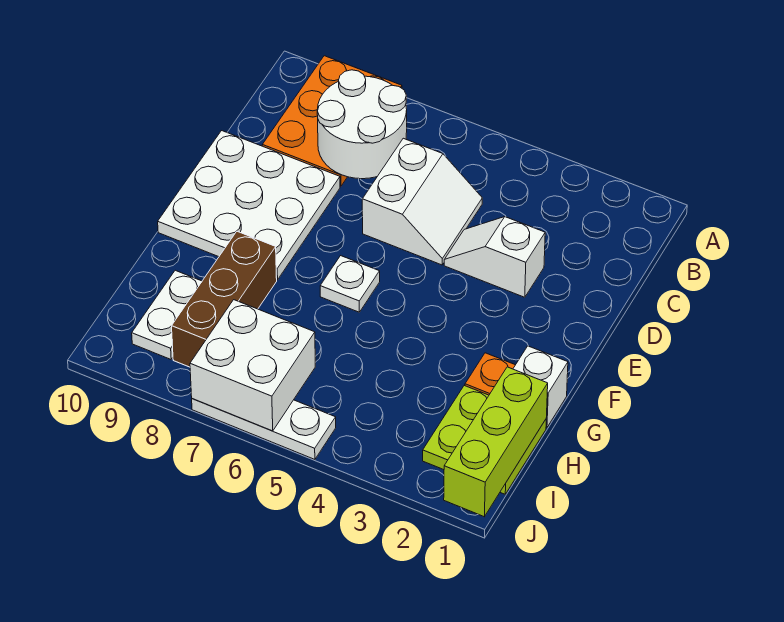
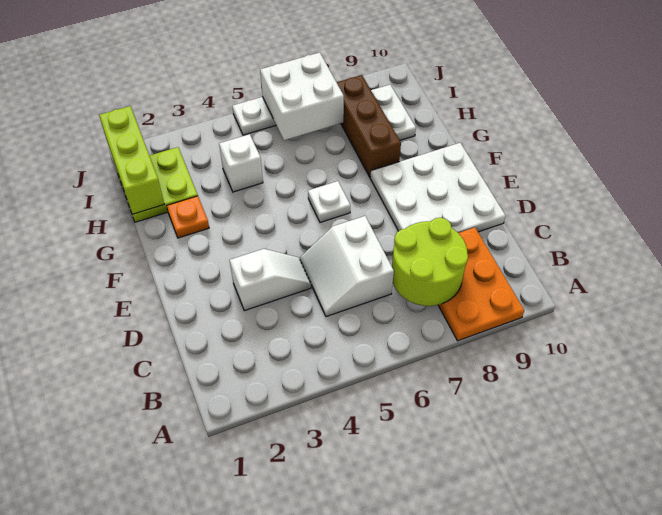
white 2x2 round brick [317,70,407,179] -> lime 2x2 round brick [392,218,468,306]
white 1x1 brick [513,346,568,428] -> white 1x1 brick moved to [219,134,263,192]

